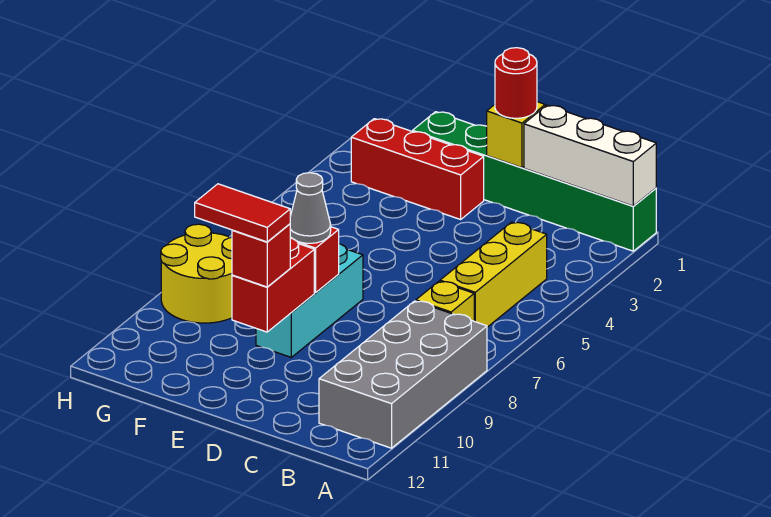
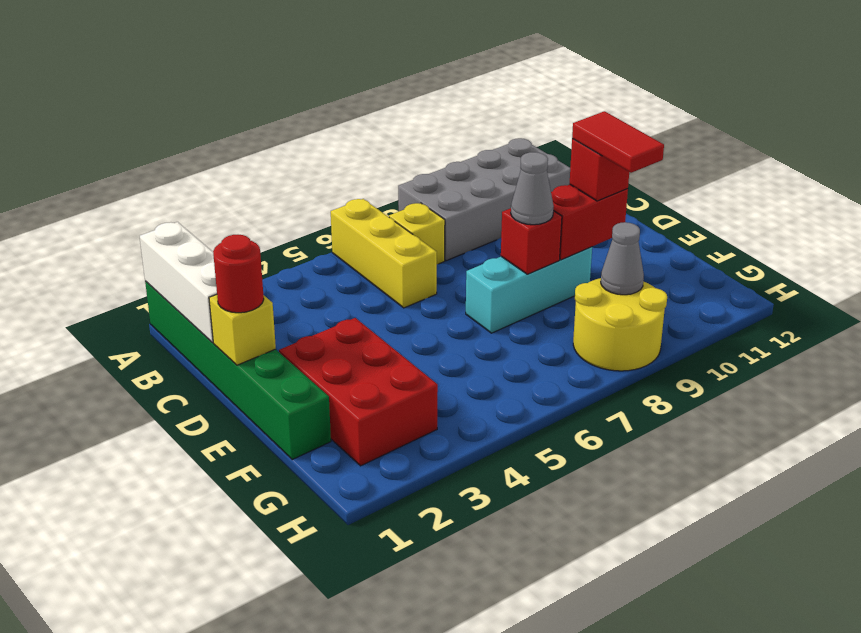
yellow 1x3 brick [440,222,547,327] -> yellow 1x3 brick turned to [331,199,437,308]
red 1x3 brick [351,119,484,219] -> red 2x3 brick [279,318,438,466]
none -> grey 1x1 cone [601,222,644,295]

